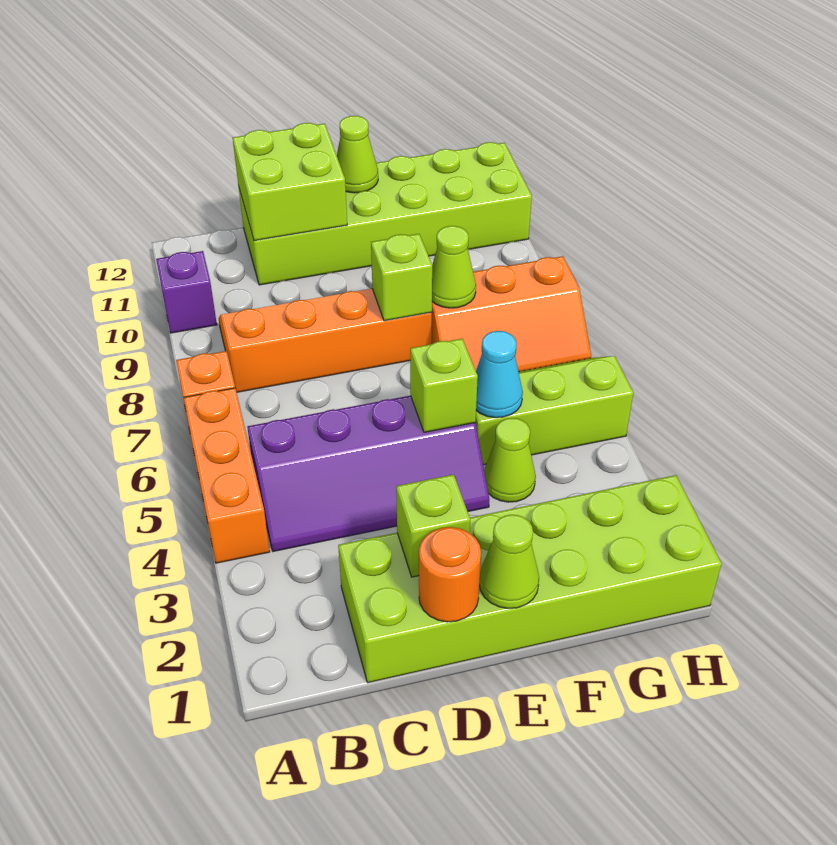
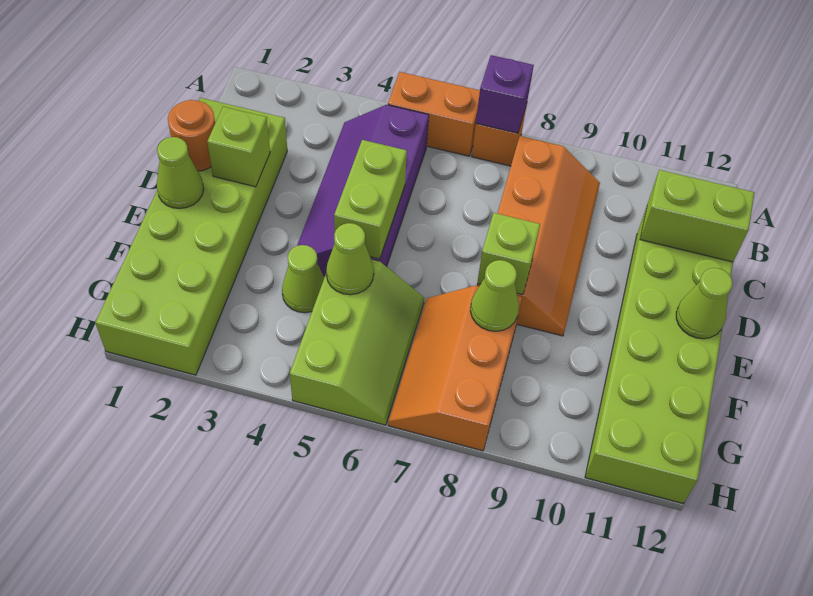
orange 1x3 brick [184,388,270,563] -> orange 1x2 brick [388,72,480,156]
purple 1x1 brick [156,251,217,333] -> purple 1x1 brick moved to [476,55,534,133]
lime 2x2 brick [233,123,347,241] -> lime 1x2 brick [640,170,755,262]
lime 1x1 brick [410,339,478,432] -> lime 1x2 brick [334,140,407,259]
cyan 1x1 cone [476,331,523,418] -> lime 1x1 cone [326,223,374,295]

